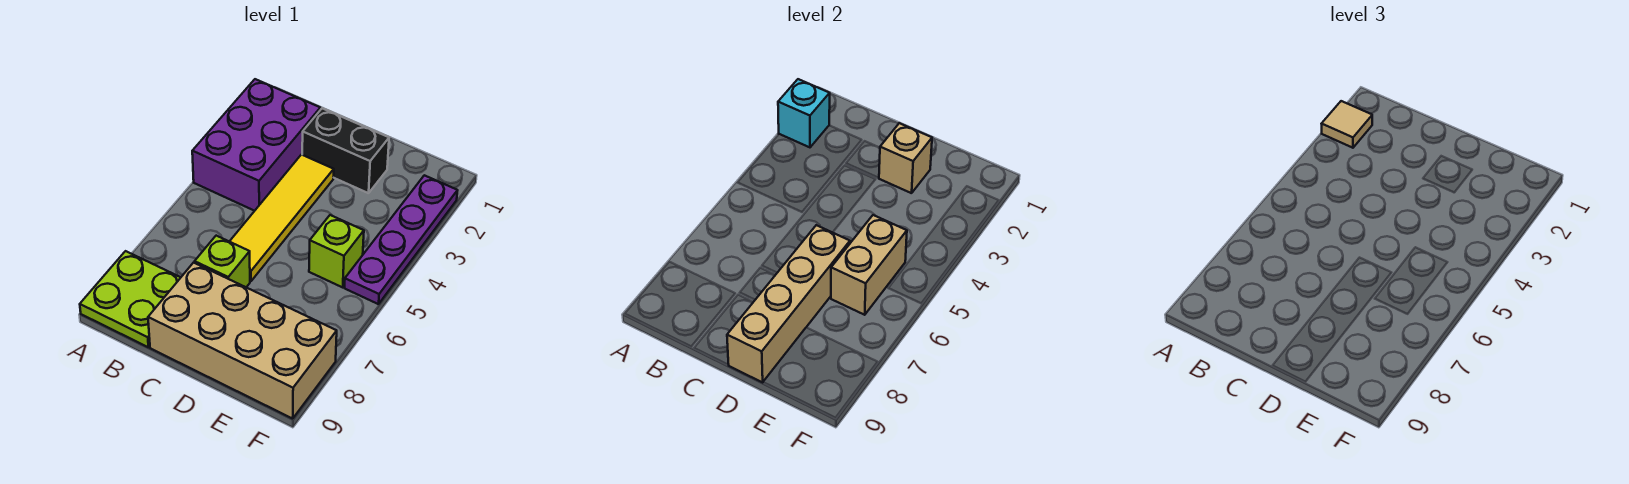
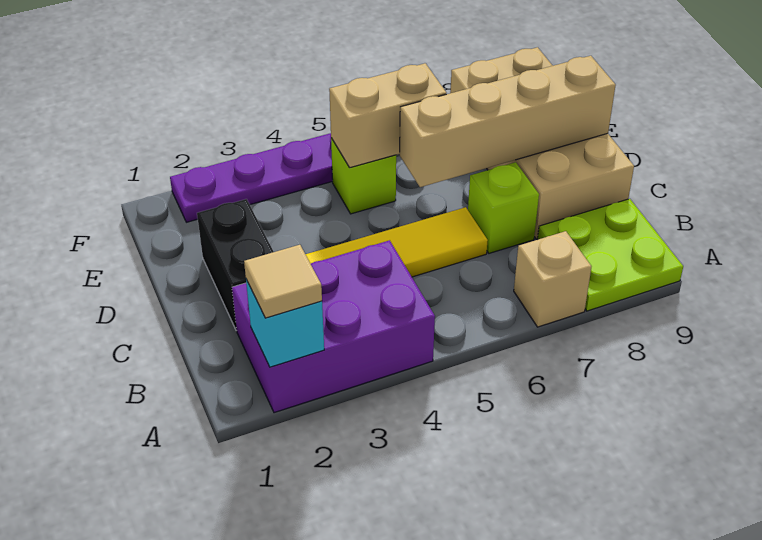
tan 1x1 brick [879,123,932,193] -> tan 1x1 brick moved to [514,231,591,327]

